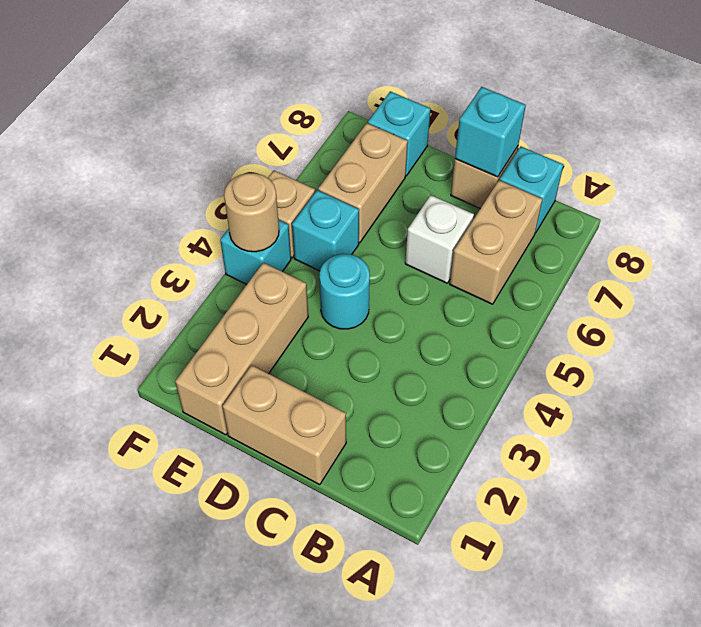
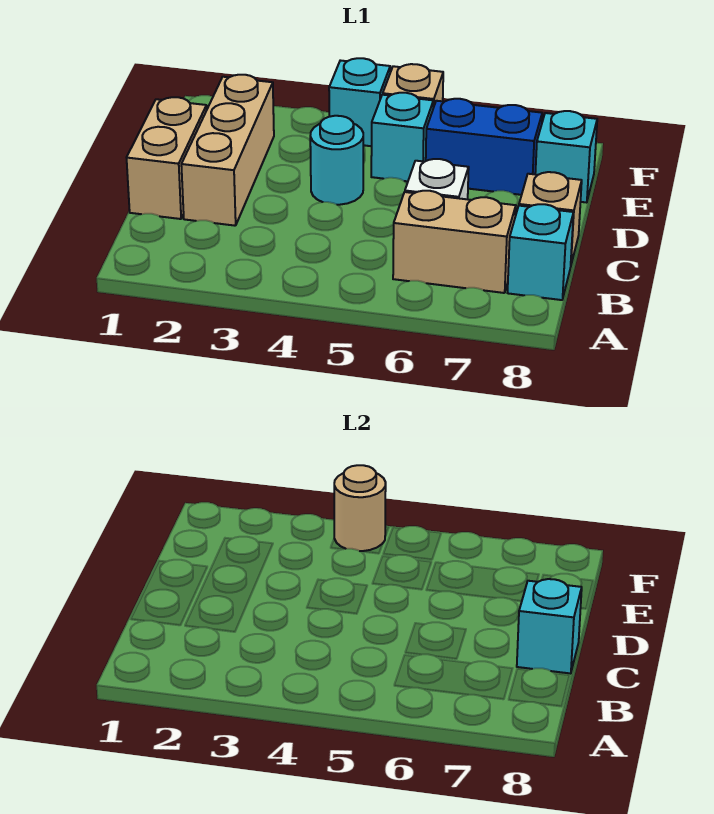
tan 1x3 brick [175,263,308,435] -> tan 1x3 brick turned to [181,75,274,226]
tan 1x2 brick [318,123,408,243] -> blue 1x2 brick [426,99,542,195]

